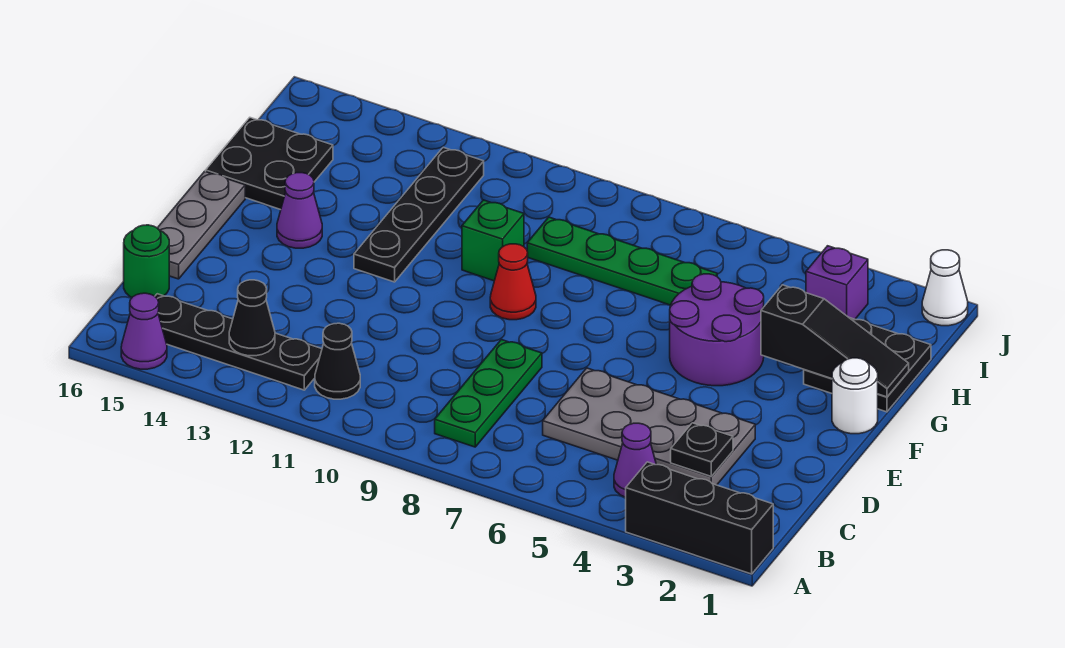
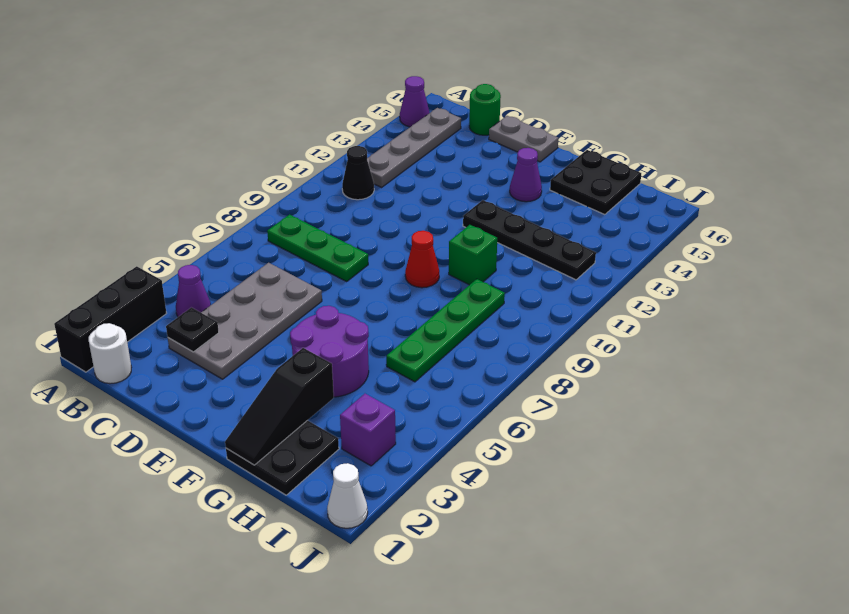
black 1x4 plate [155,294,322,390] -> grey 1x4 plate [367,108,461,187]
black 1x1 cone [229,280,275,356] -> none
grey 1x3 plate [158,171,245,279] -> grey 1x2 plate [489,116,558,162]
white 1x1 round brick [832,358,878,434] -> white 1x1 round brick moved to [89,323,131,384]

